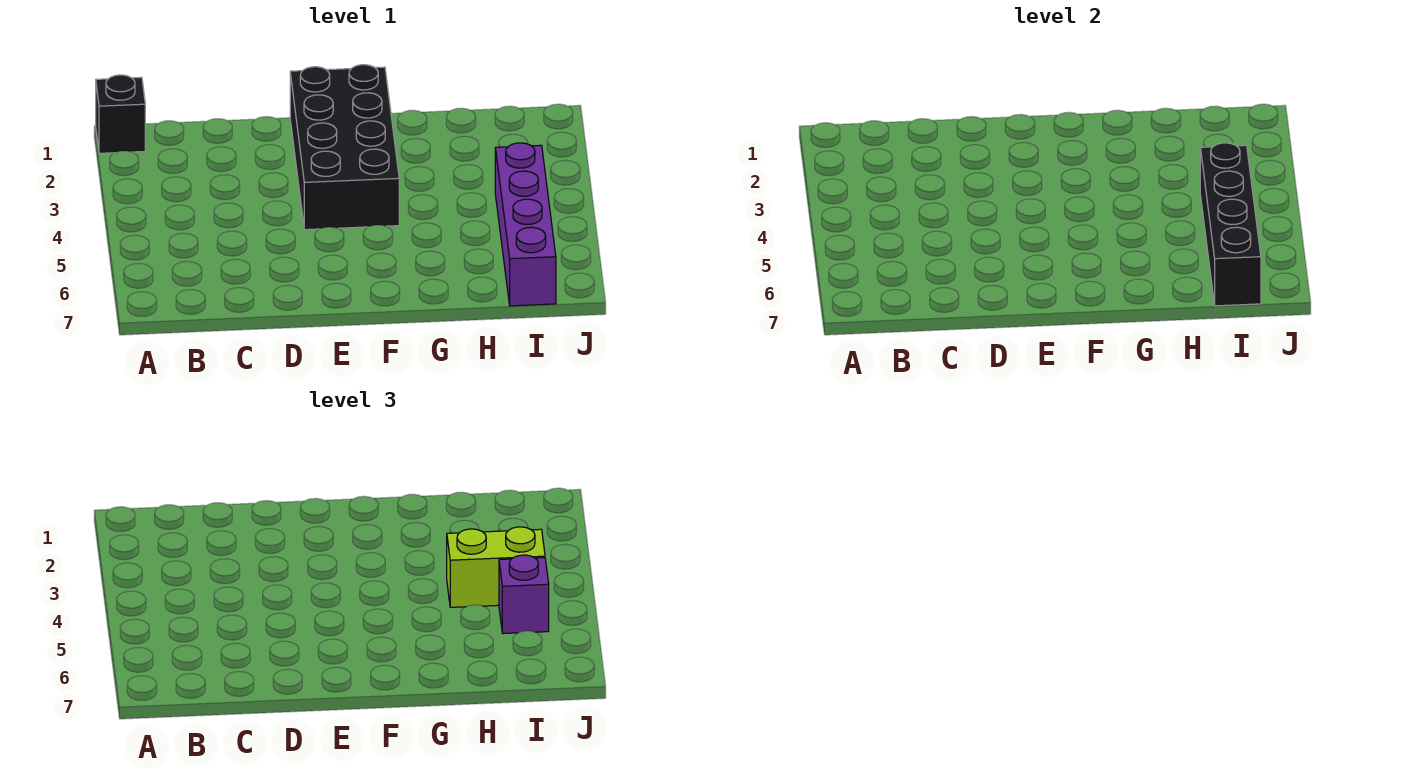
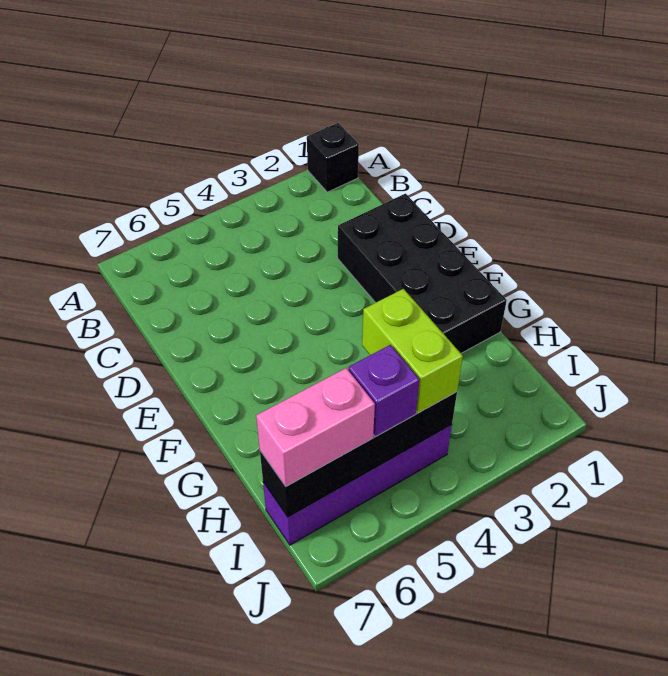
black 2x4 brick [290,65,399,230] -> black 2x4 brick turned to [338,194,507,353]
none -> pink 1x2 brick [256,368,375,486]

